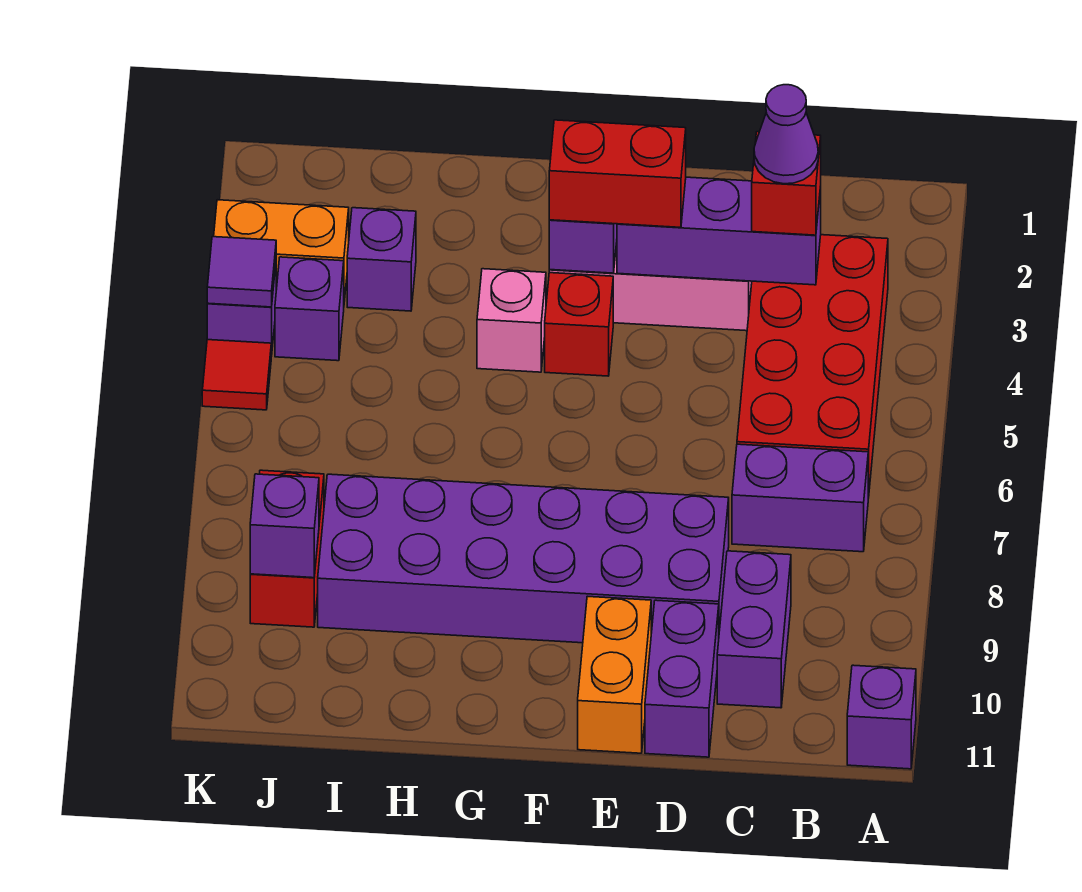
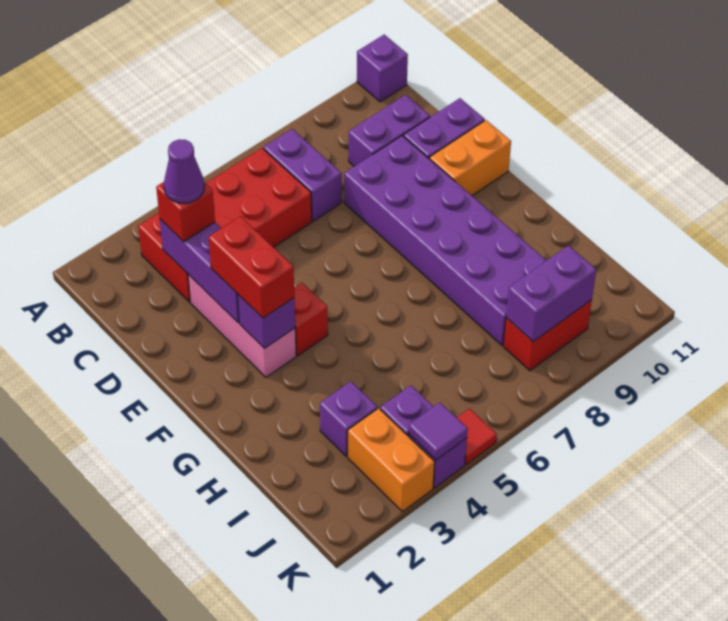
pink 1x1 brick [477,269,546,372] -> none
purple 1x1 brick [250,474,319,578] -> purple 1x2 brick [506,246,596,342]

